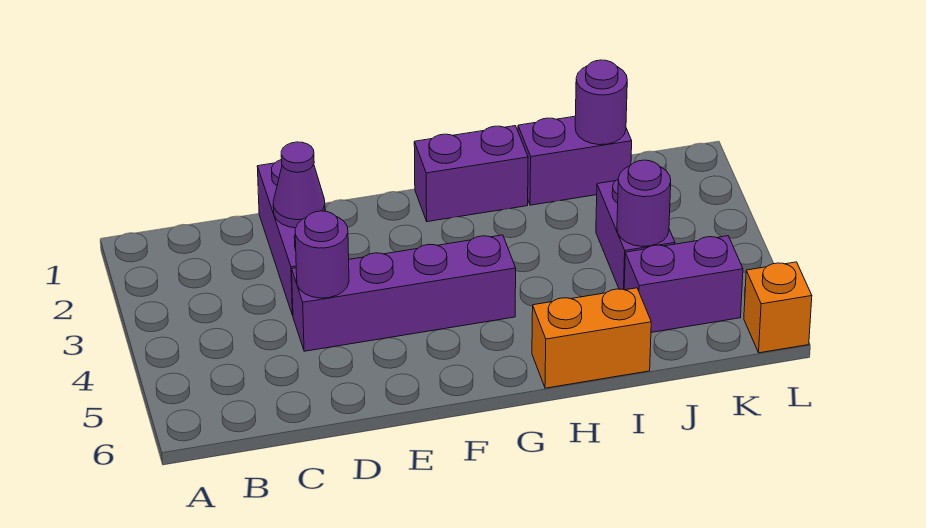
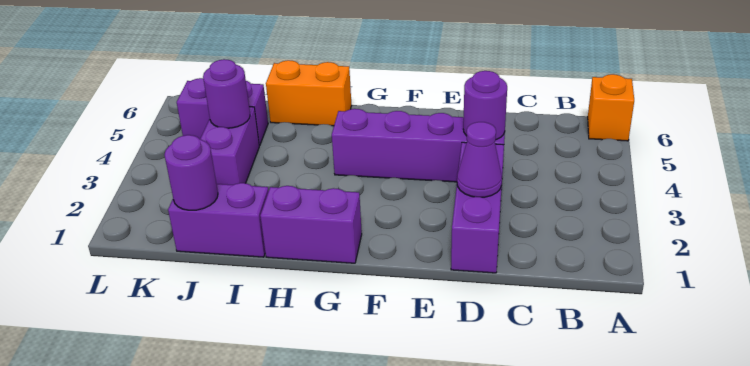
orange 1x1 brick [744,262,812,353] -> orange 1x1 brick moved to [588,74,634,141]

